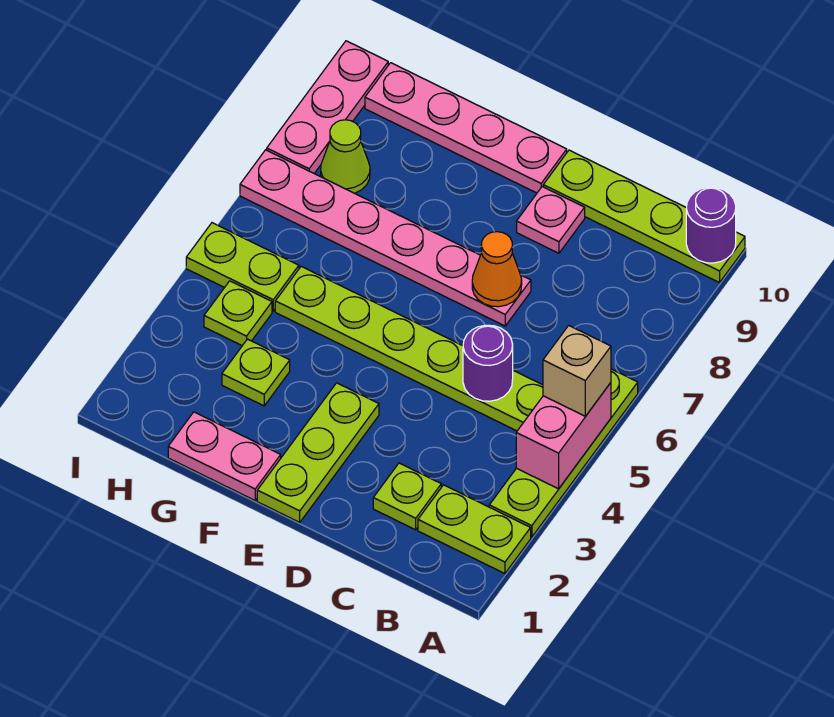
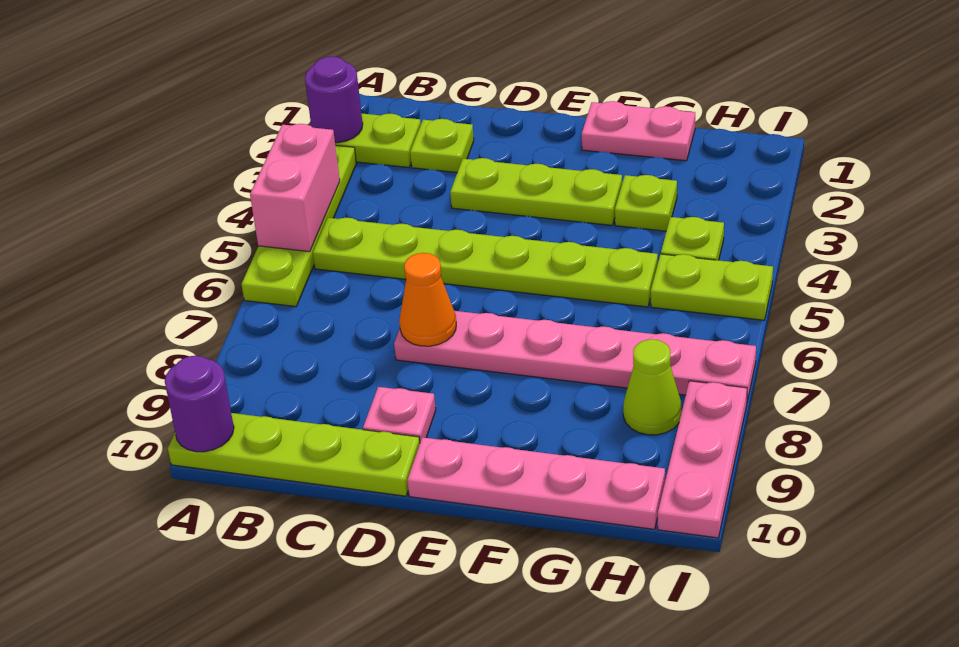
tan 1x1 brick [543,325,611,416] -> none
purple 1x1 round brick [463,325,513,401] -> purple 1x1 round brick moved to [305,56,363,143]
lime 1x3 plate [257,383,379,522] -> lime 1x3 plate turned to [450,158,622,225]

